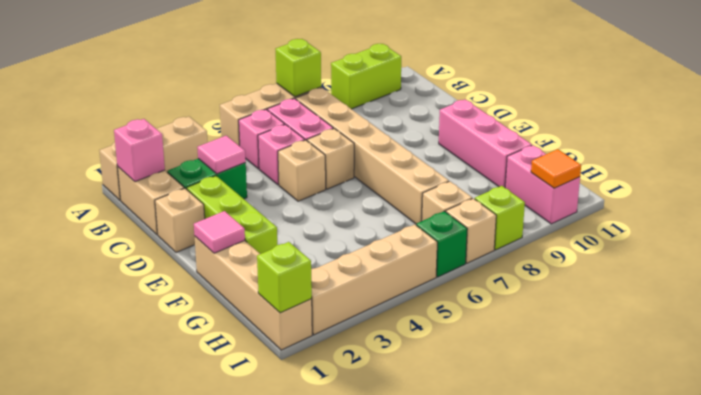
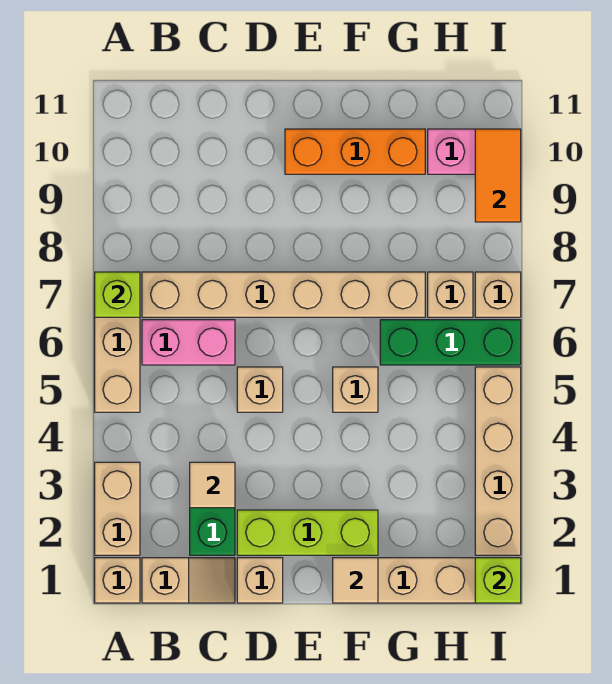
lime 1x2 brick [331,44,401,109] -> none
tan 1x2 brick [117,167,184,234] -> tan 1x2 slope [142,558,235,603]
pink 1x1 brick [114,119,165,182] -> none
pink 1x1 brick [239,109,285,169] -> none
pink 1x1 tile [197,136,246,174] -> tan 1x1 tile [190,462,235,508]
pink 1x1 brick [258,125,305,185] -> none
tan 1x1 brick [307,129,354,189] -> tan 1x1 brick moved to [333,367,378,412]
pink 1x3 brick [439,100,532,188] -> orange 1x3 brick [285,129,425,174]
pink 1x1 tile [194,211,245,253] -> tan 1x1 tile [333,558,378,603]
green 1x1 brick [416,211,467,277] -> green 1x3 brick [380,320,521,365]
lime 1x1 brick [475,186,525,250] -> none
orange 1x1 tile [531,149,581,188] -> orange 1x2 tile [475,129,521,222]

